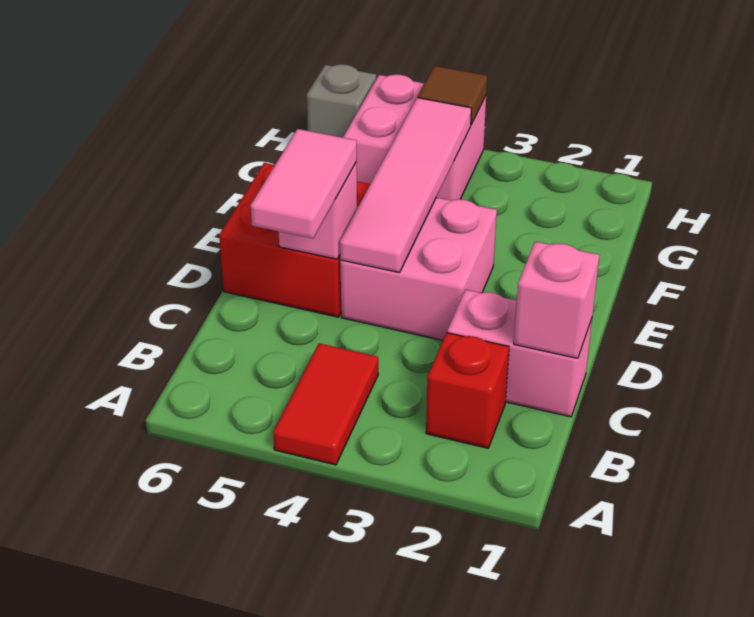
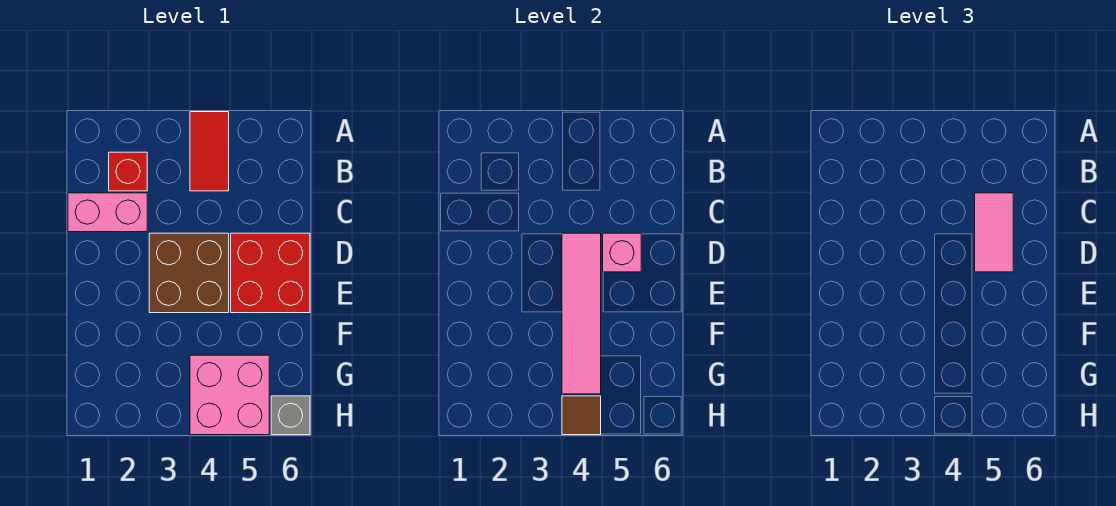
pink 1x1 brick [514,241,599,358] -> none
pink 2x2 brick [340,197,497,340] -> brown 2x2 brick [149,233,229,313]

